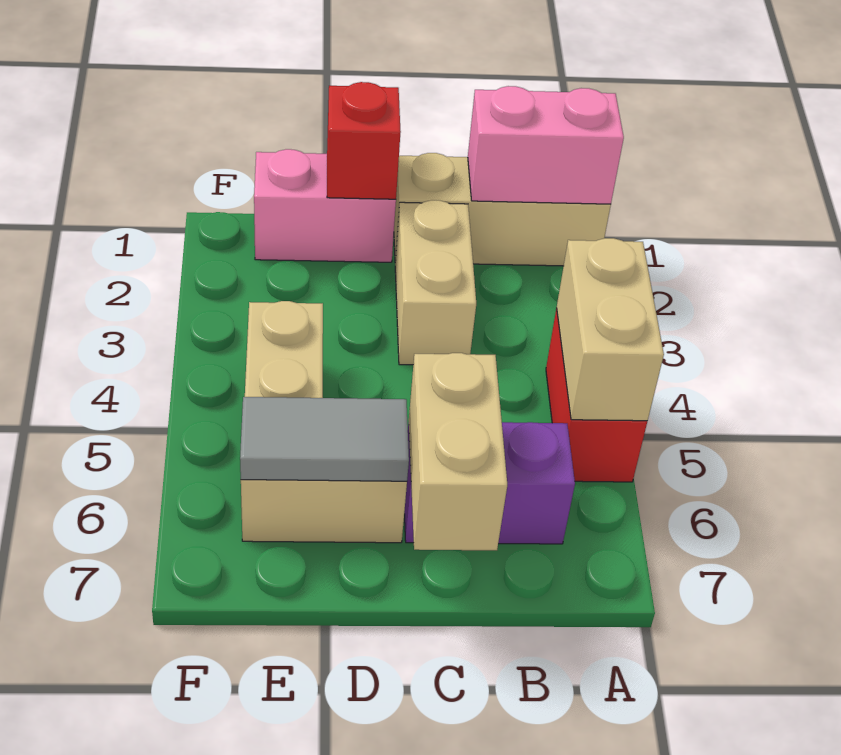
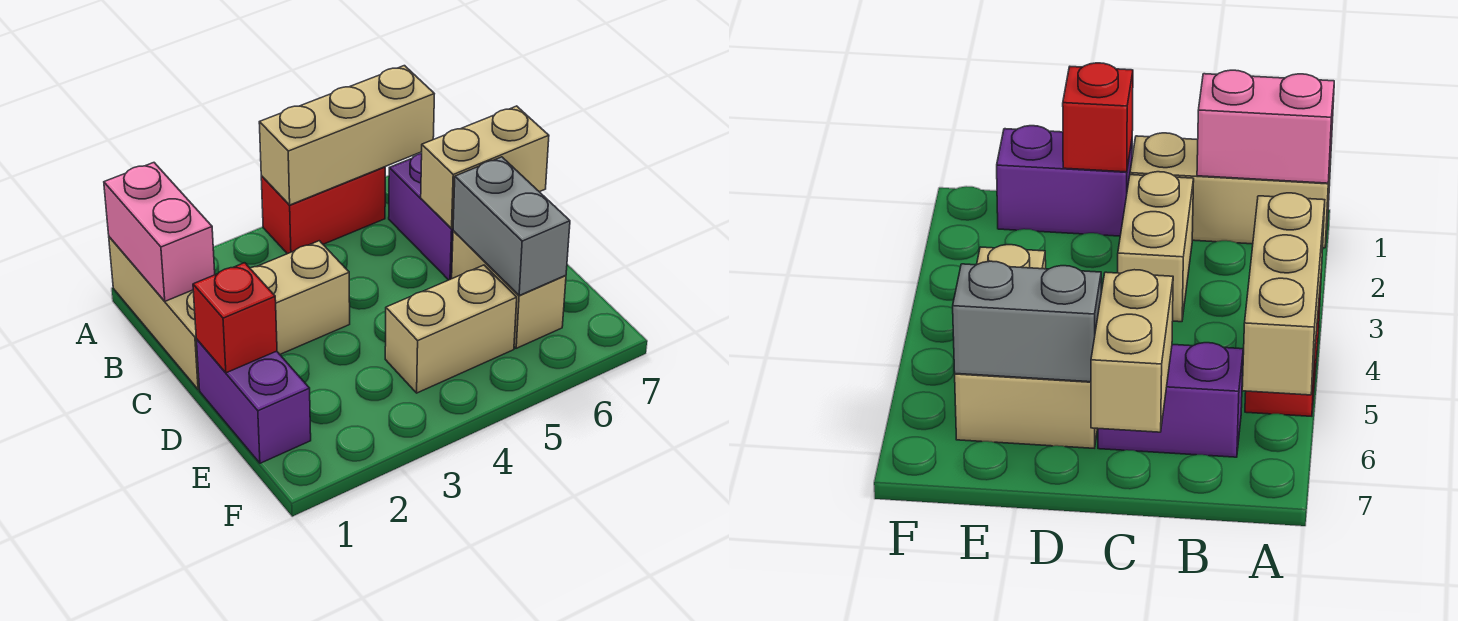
tan 1x2 brick [557,238,664,421] -> tan 1x3 brick [259,66,434,205]
pink 1x2 brick [254,149,396,262] -> purple 1x2 brick [196,339,311,463]
grey 1x2 tile [240,397,409,481] -> grey 1x2 brick [453,157,570,295]

